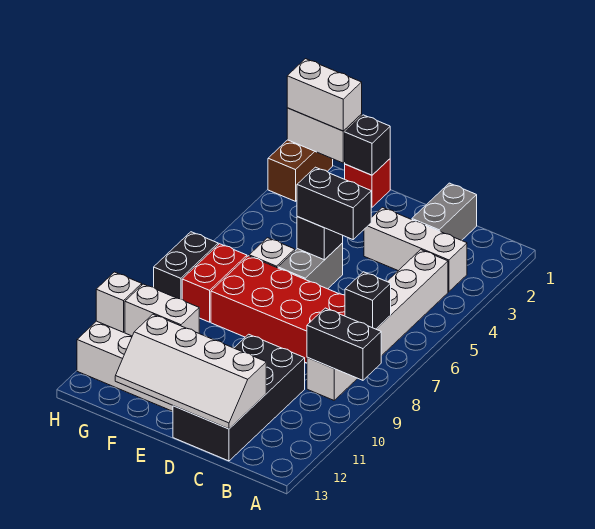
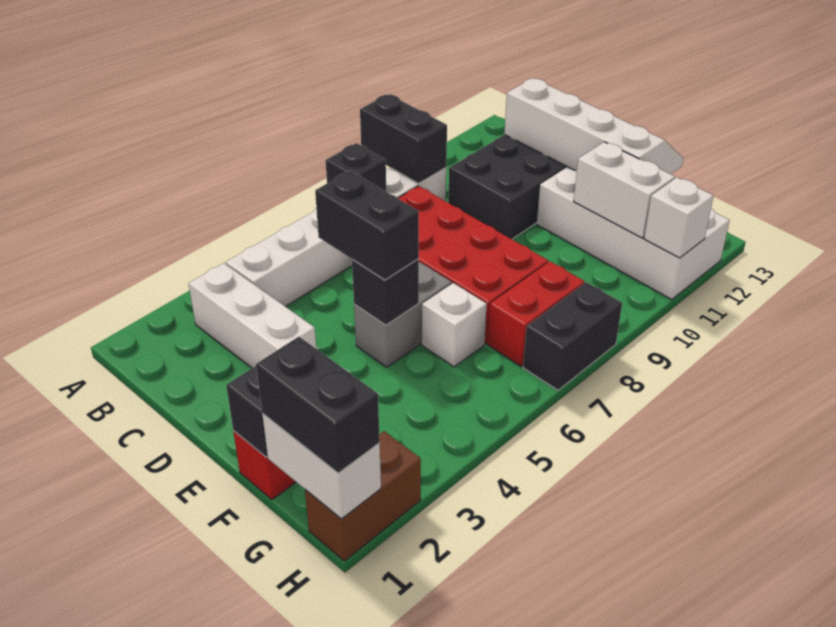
grey 1x2 brick [412,183,477,240] -> none
white 1x2 brick [287,59,362,131] -> black 1x2 brick [256,337,380,473]

